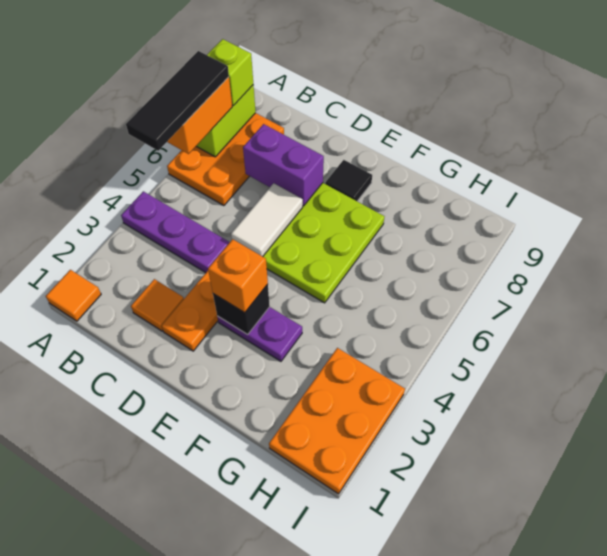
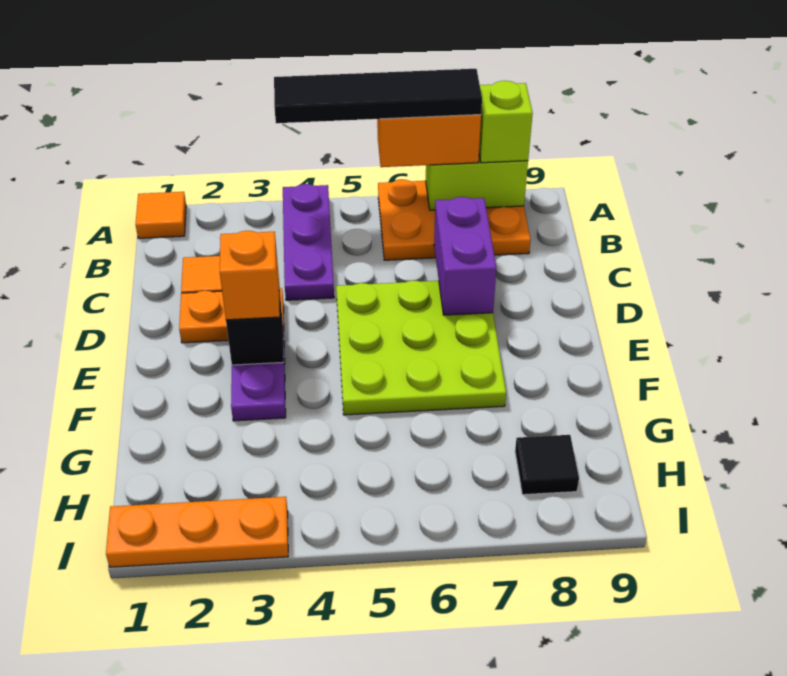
black 1x3 tile [126,51,229,151] -> black 1x4 tile [274,69,482,123]
white 1x2 tile [231,183,303,257] -> none
black 1x1 tile [325,160,372,201] -> black 1x1 tile moved to [515,435,579,495]
orange 2x3 plate [269,348,405,494] -> orange 1x3 plate [106,497,288,567]

